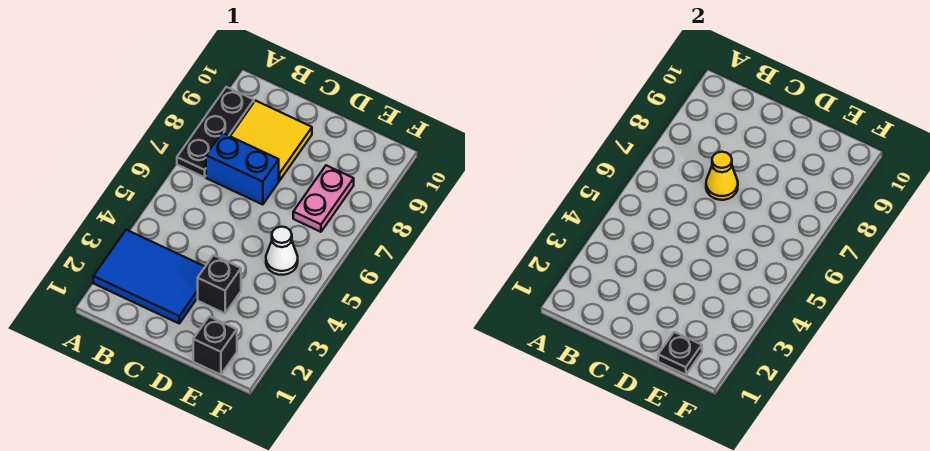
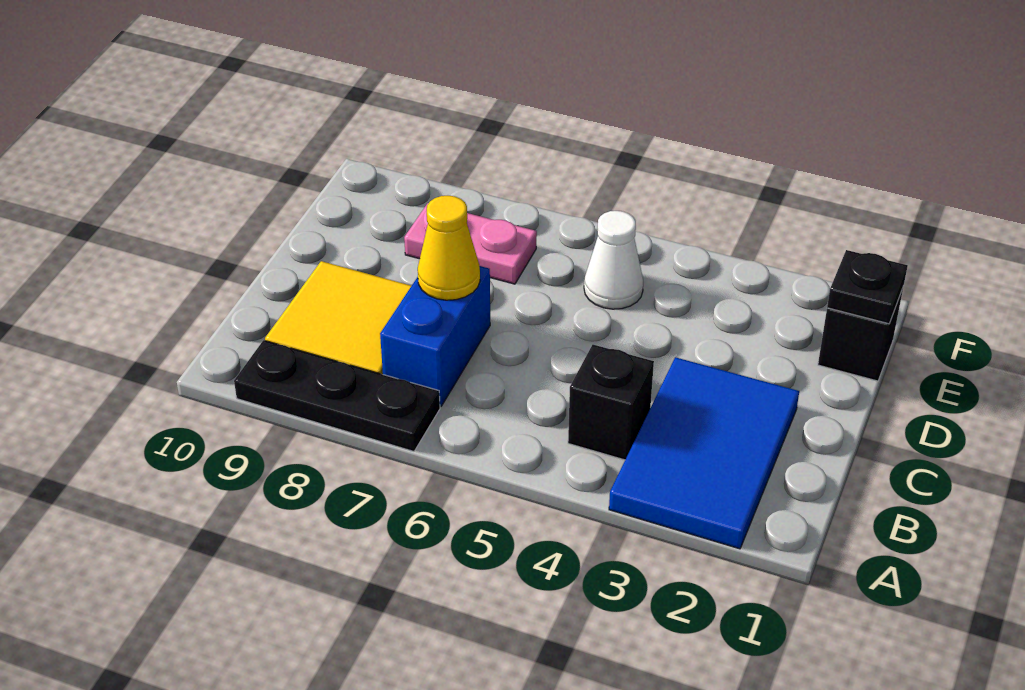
black 1x1 brick [198,255,241,313] -> black 1x1 brick moved to [568,345,654,460]

